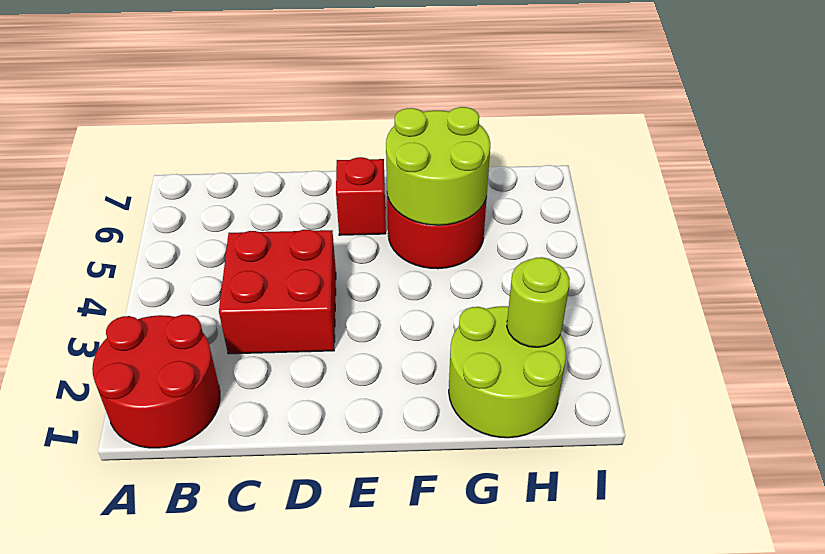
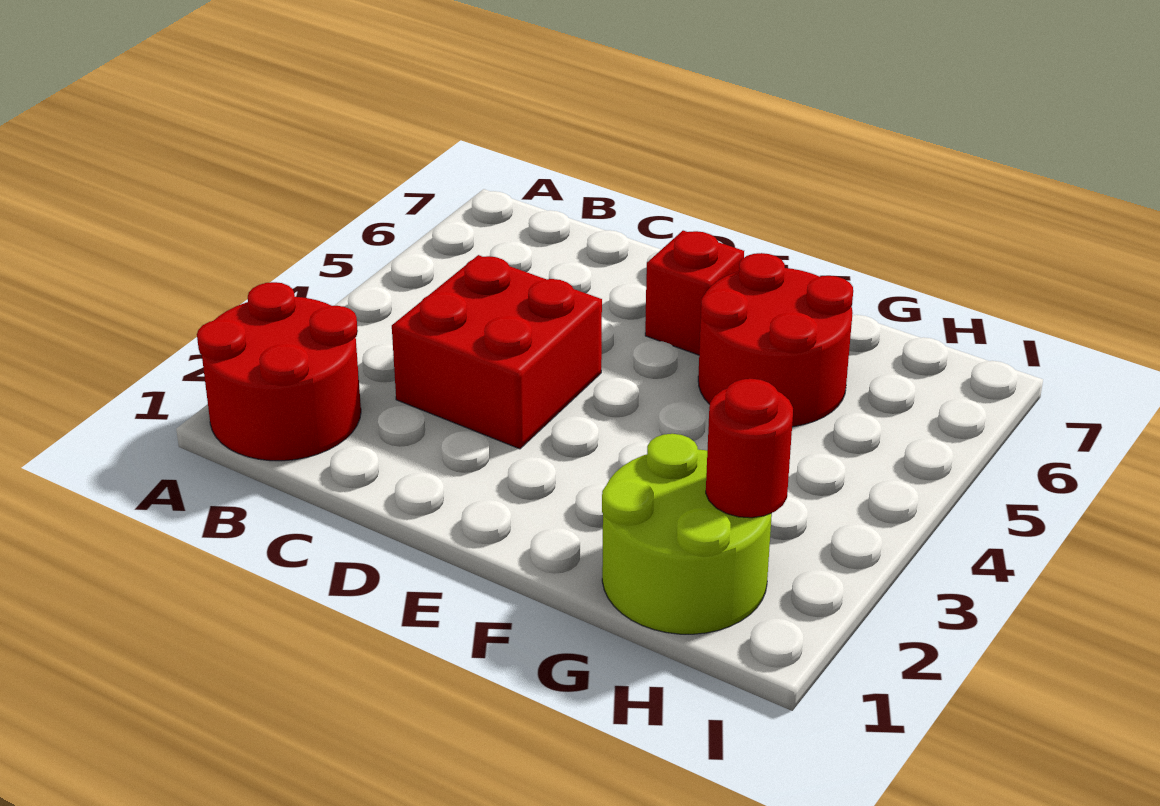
lime 2x2 round brick [386,107,490,225] -> none
lime 1x1 round brick [507,257,570,347] -> red 1x1 round brick [706,379,793,518]

